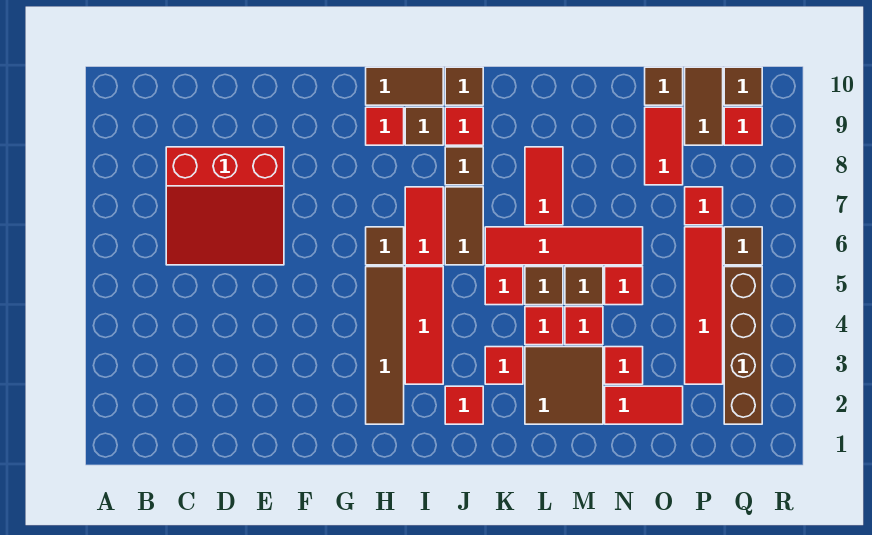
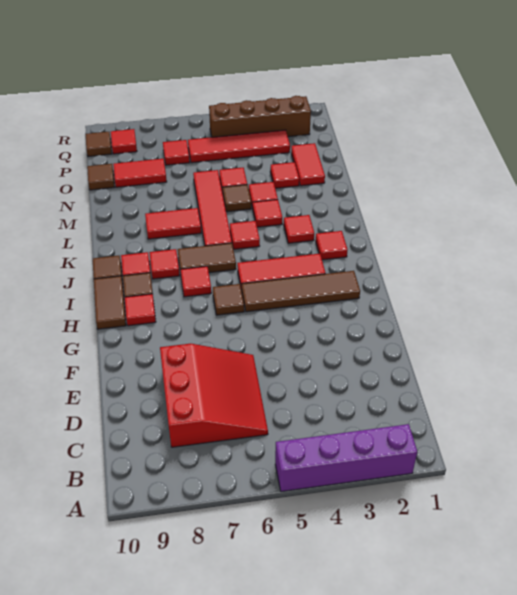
none -> purple 1x4 brick [275,424,417,492]
red 1x2 tile [405,187,443,265] -> red 1x1 tile [180,266,211,297]
brown 1x1 tile [445,147,483,185] -> red 1x1 tile [149,249,180,279]
brown 2x2 tile [525,347,603,424] -> none
brown 1x1 tile [525,267,563,305] -> none
brown 1x2 tile [685,67,723,145] -> none
brown 1x1 tile [724,227,762,265] -> none

